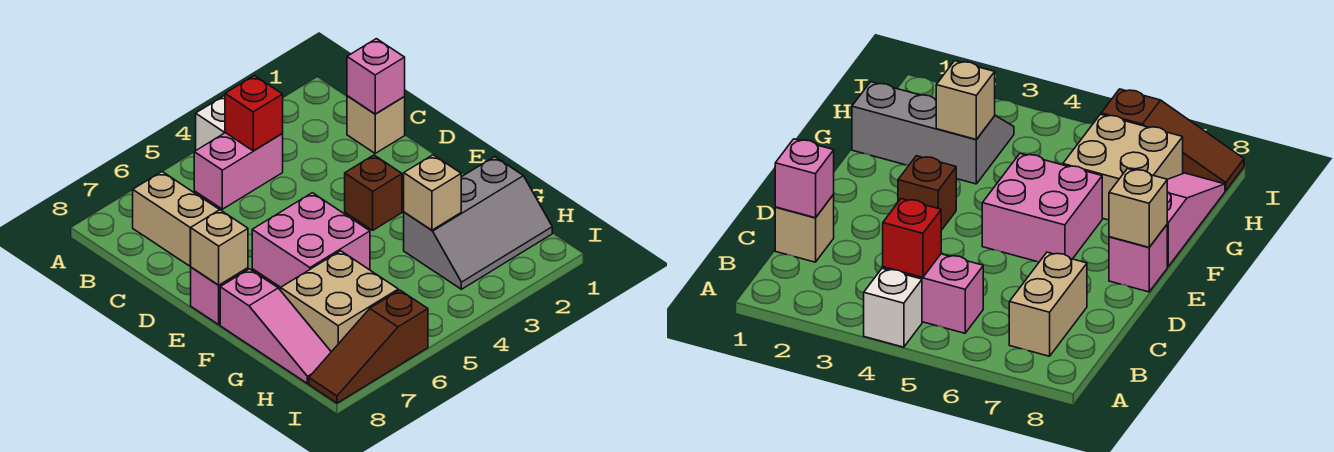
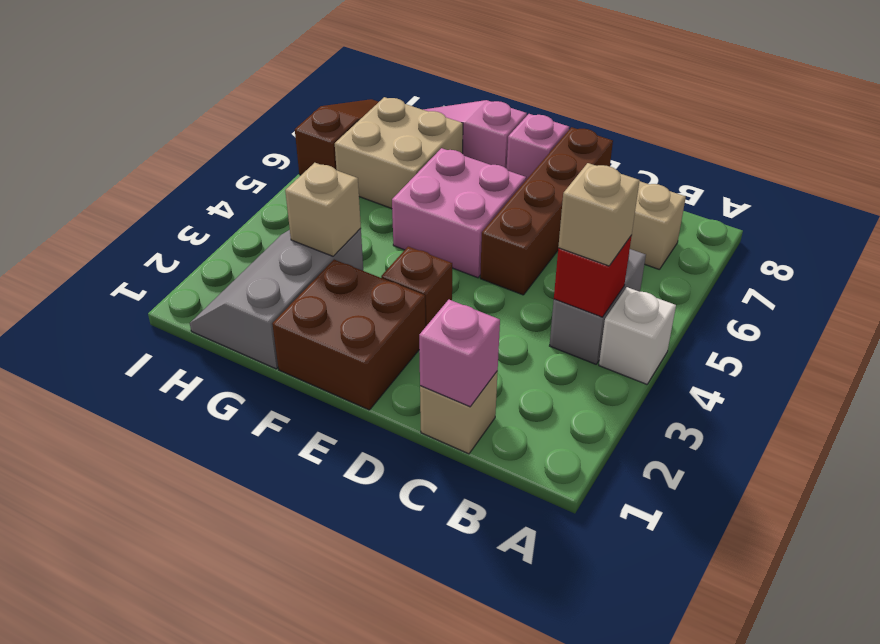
pink 1x2 brick [194,133,283,209] -> grey 1x2 brick [550,249,646,364]
none -> brown 1x4 brick [480,127,613,295]
none -> brown 2x2 brick [272,260,425,410]
tan 1x1 brick [190,210,248,285] -> tan 1x1 brick moved to [558,163,640,266]

